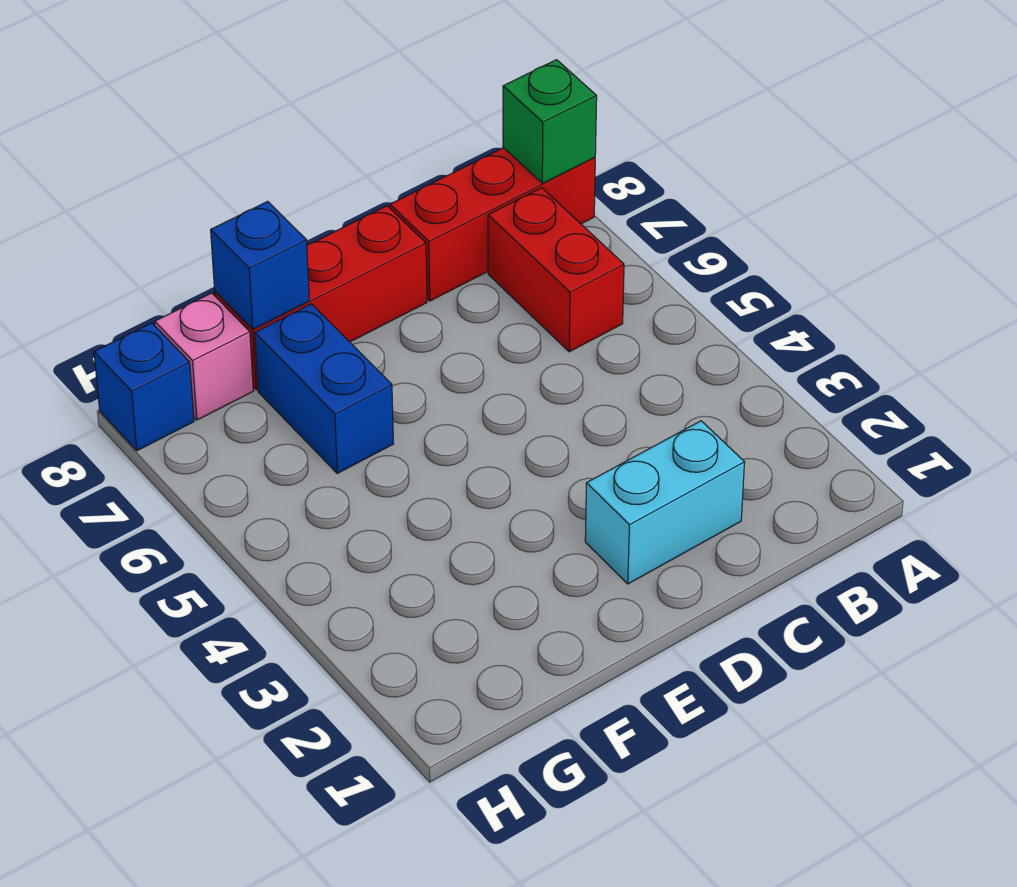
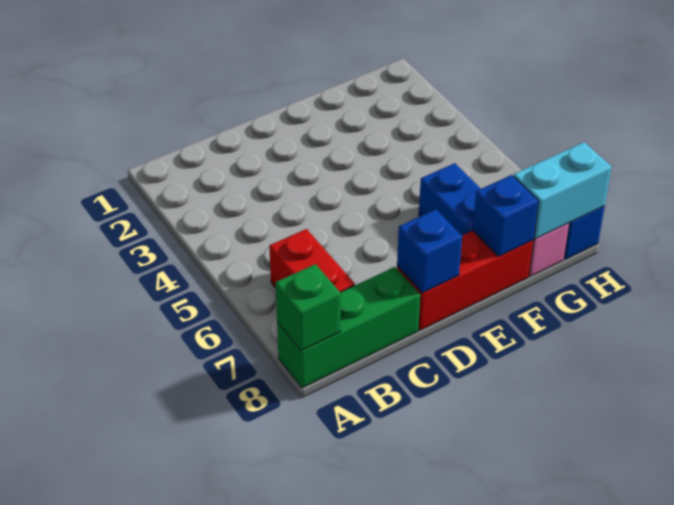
red 1x3 brick [390,148,595,301] -> green 1x3 brick [277,267,420,388]
cyan 1x2 brick [585,421,745,584] -> cyan 1x2 brick moved to [513,142,612,239]
none -> blue 1x1 brick [397,209,462,293]

